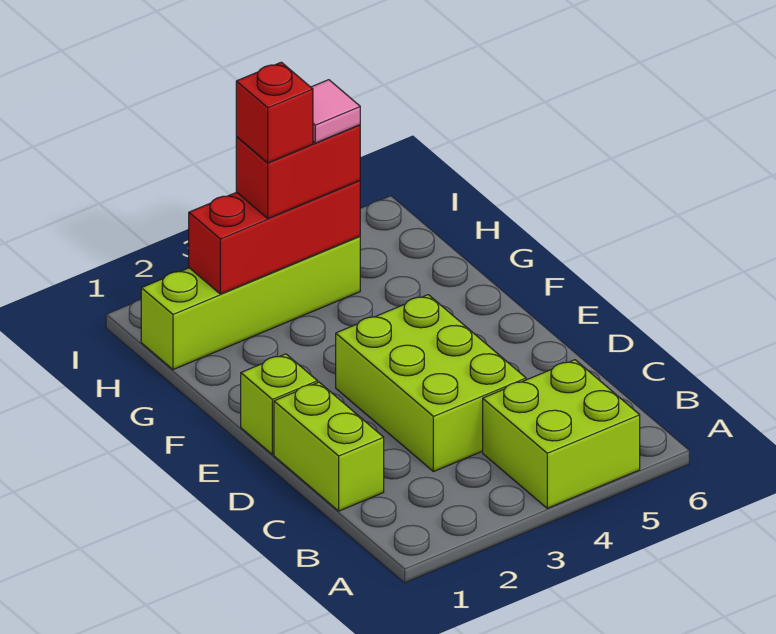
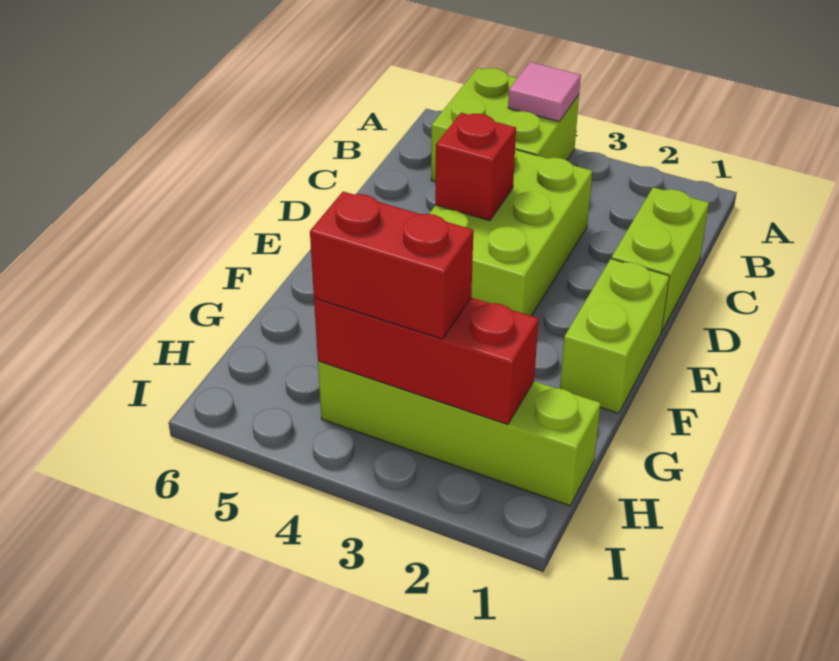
lime 1x1 brick [241,354,318,455] -> lime 1x2 brick [560,259,669,413]
red 1x1 brick [236,62,313,163] -> red 1x1 brick moved to [435,113,516,221]
pink 1x1 tile [311,80,360,143] -> pink 1x1 tile moved to [508,62,581,122]

